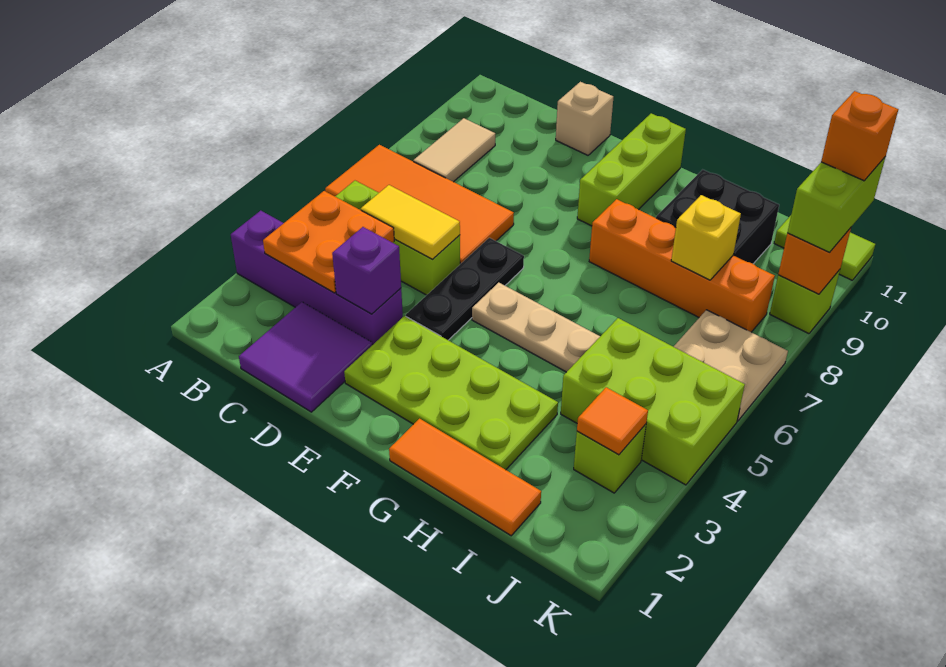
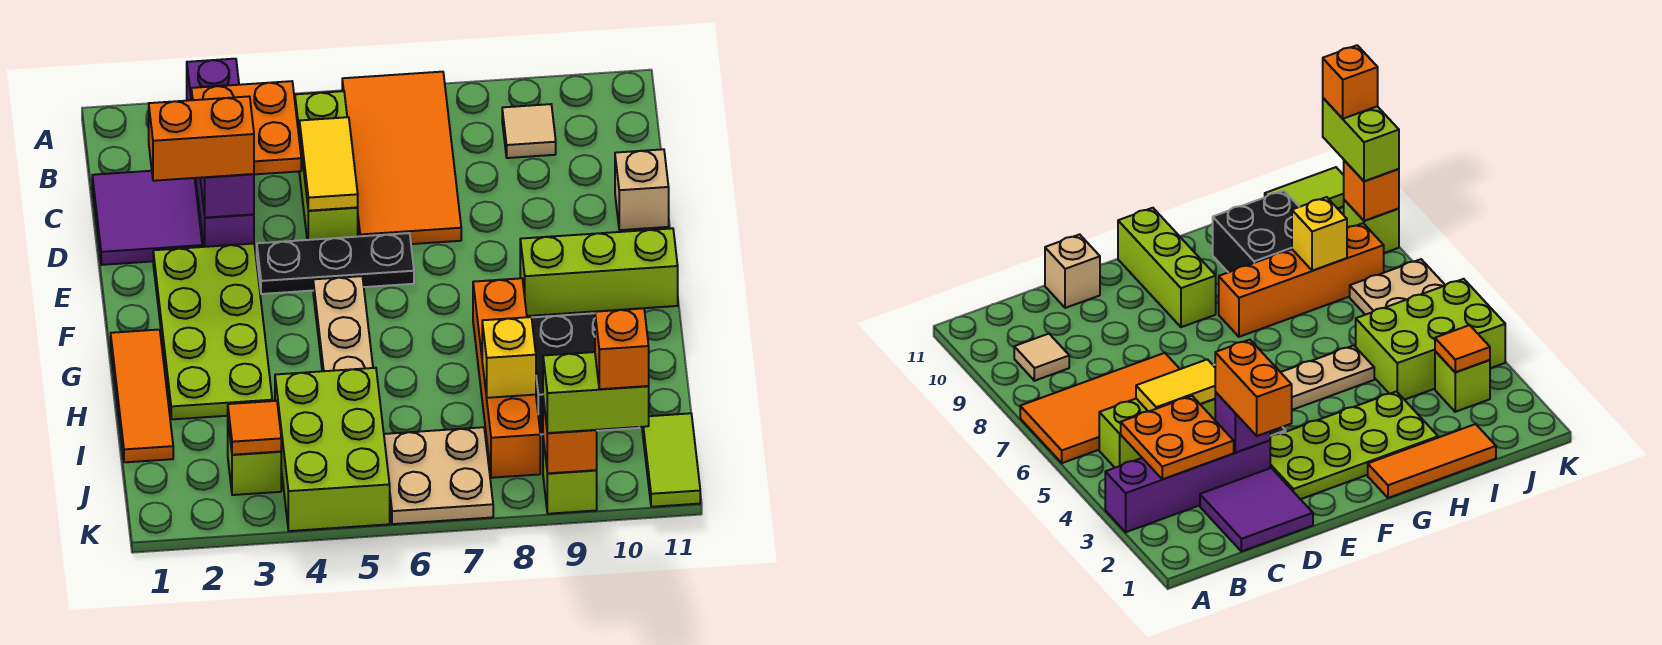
tan 1x2 tile [413,118,495,182] -> tan 1x1 tile [502,104,556,158]
none -> orange 1x2 brick [149,96,254,181]

